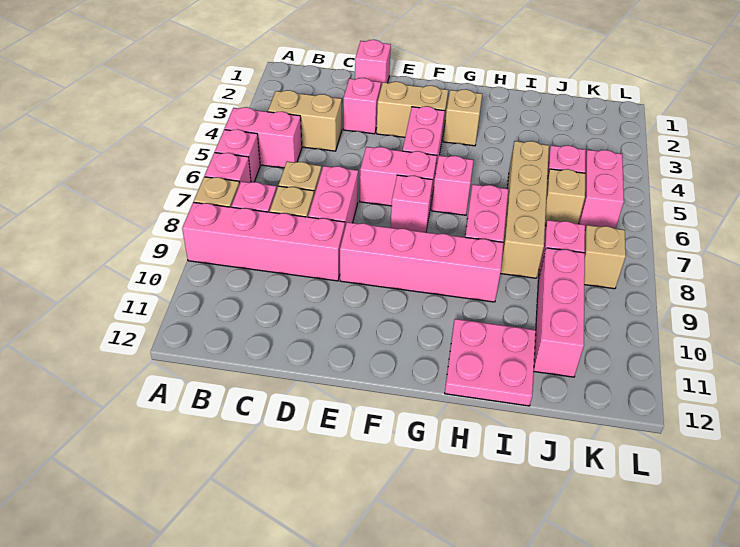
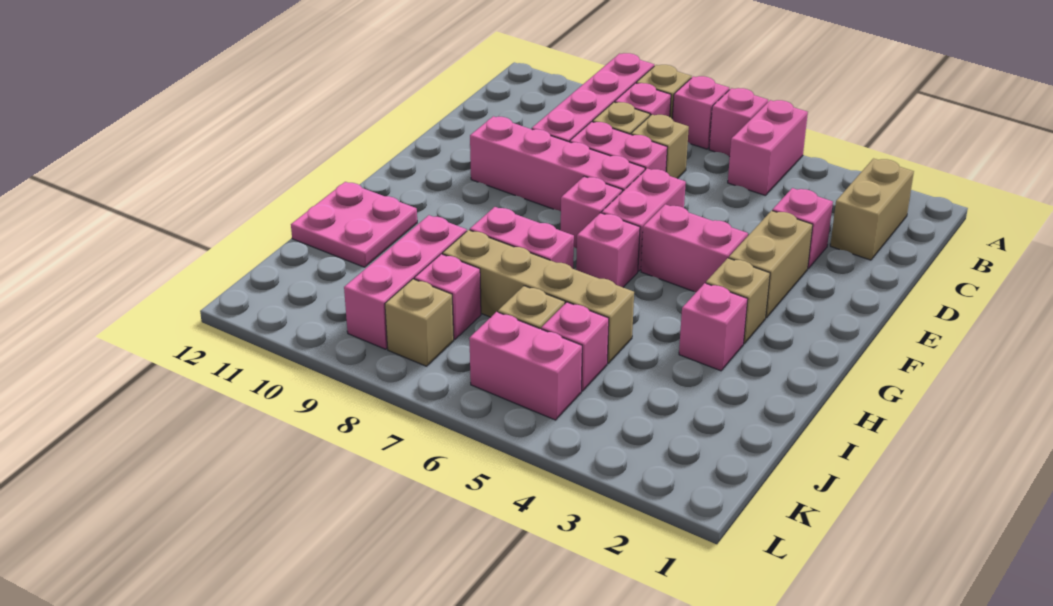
tan 1x2 brick [268,90,342,151] -> tan 1x2 brick moved to [830,159,914,260]
pink 1x1 brick [355,40,391,86] -> pink 1x1 brick moved to [679,283,748,371]
pink 1x4 brick [340,222,503,302] -> pink 1x4 brick turned to [470,116,645,211]
pink 1x3 brick [534,248,585,377] -> pink 1x3 brick turned to [344,215,467,349]

